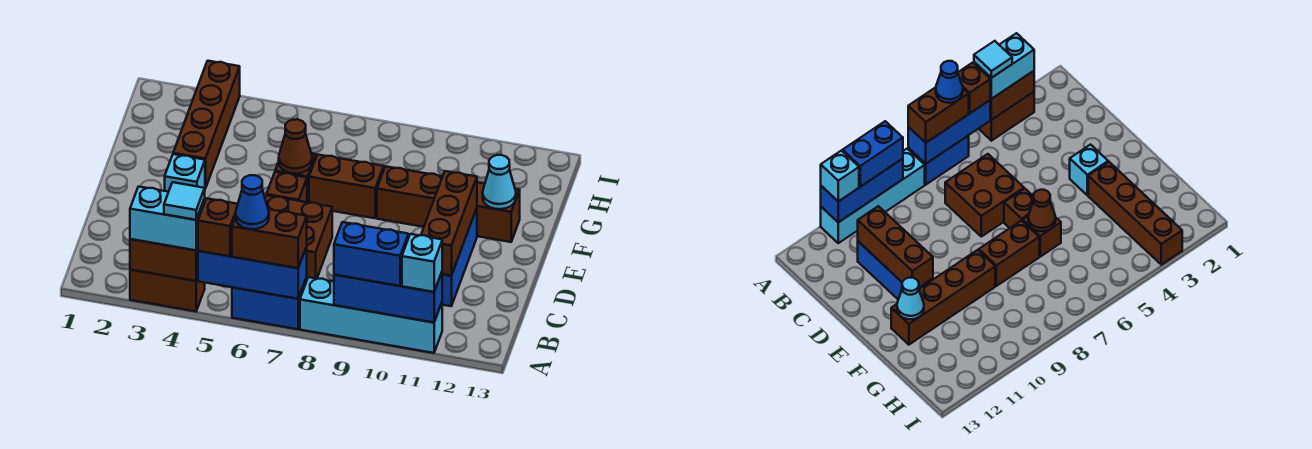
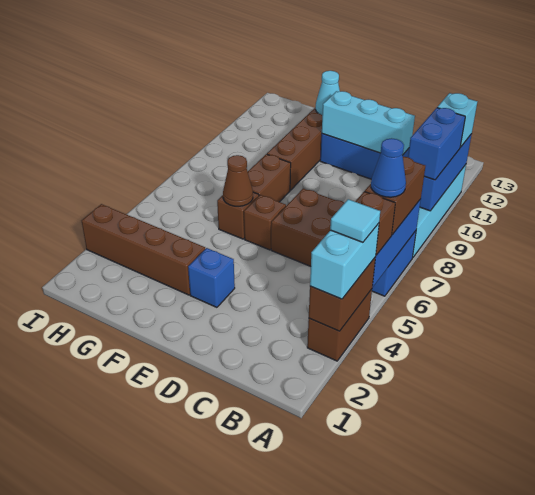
brown 1x3 brick [421,171,477,276] -> cyan 1x3 brick [322,91,415,155]
cyan 1x1 brick [165,154,205,192] -> blue 1x1 brick [188,248,235,307]

